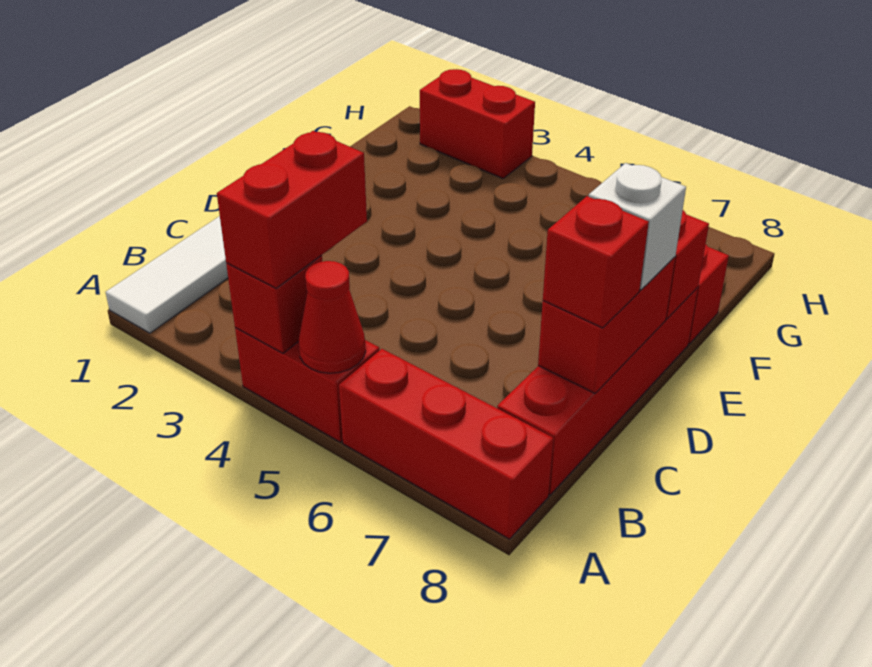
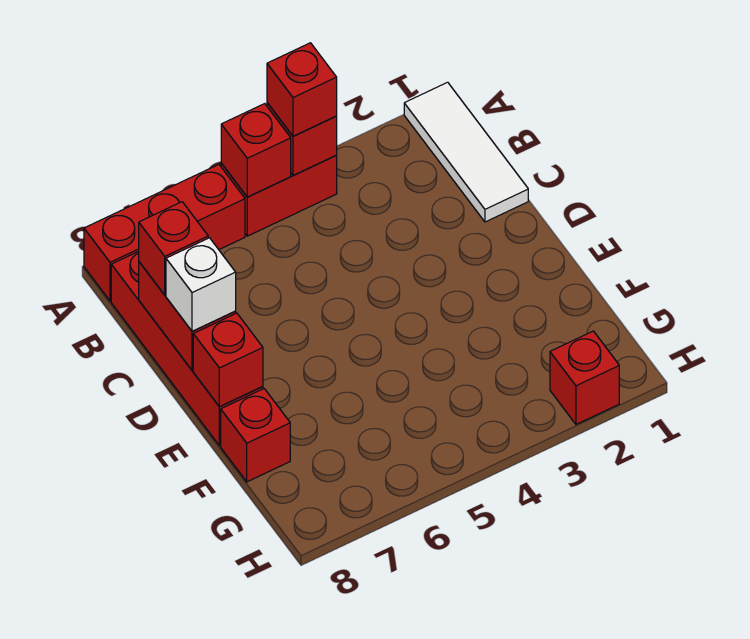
red 1x2 brick [217,131,367,288] -> red 1x1 brick [267,43,337,136]
red 1x1 cone [299,261,366,373] -> red 1x1 brick [221,104,291,197]
red 1x2 brick [420,69,535,178] -> red 1x1 brick [550,331,619,424]

